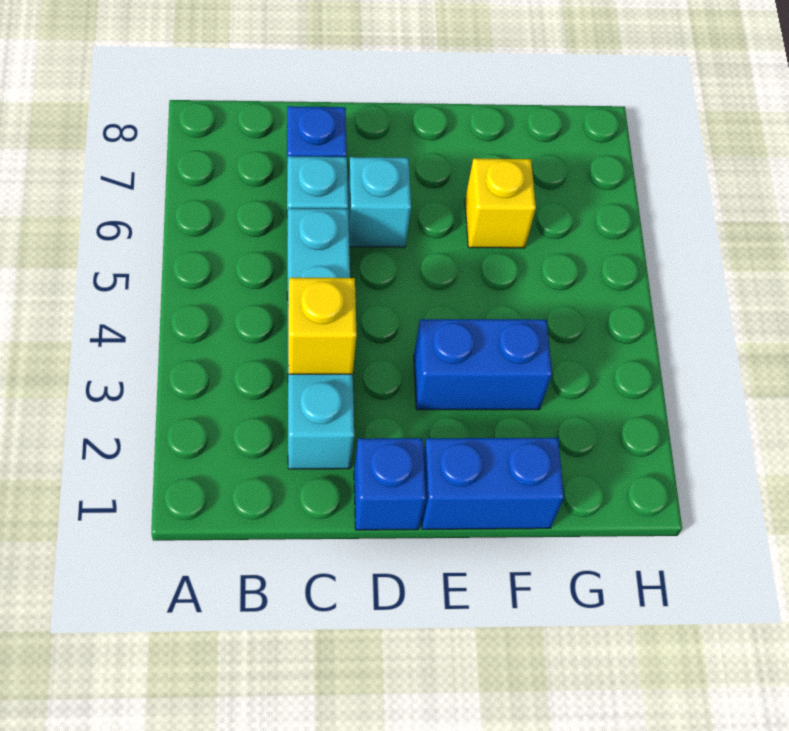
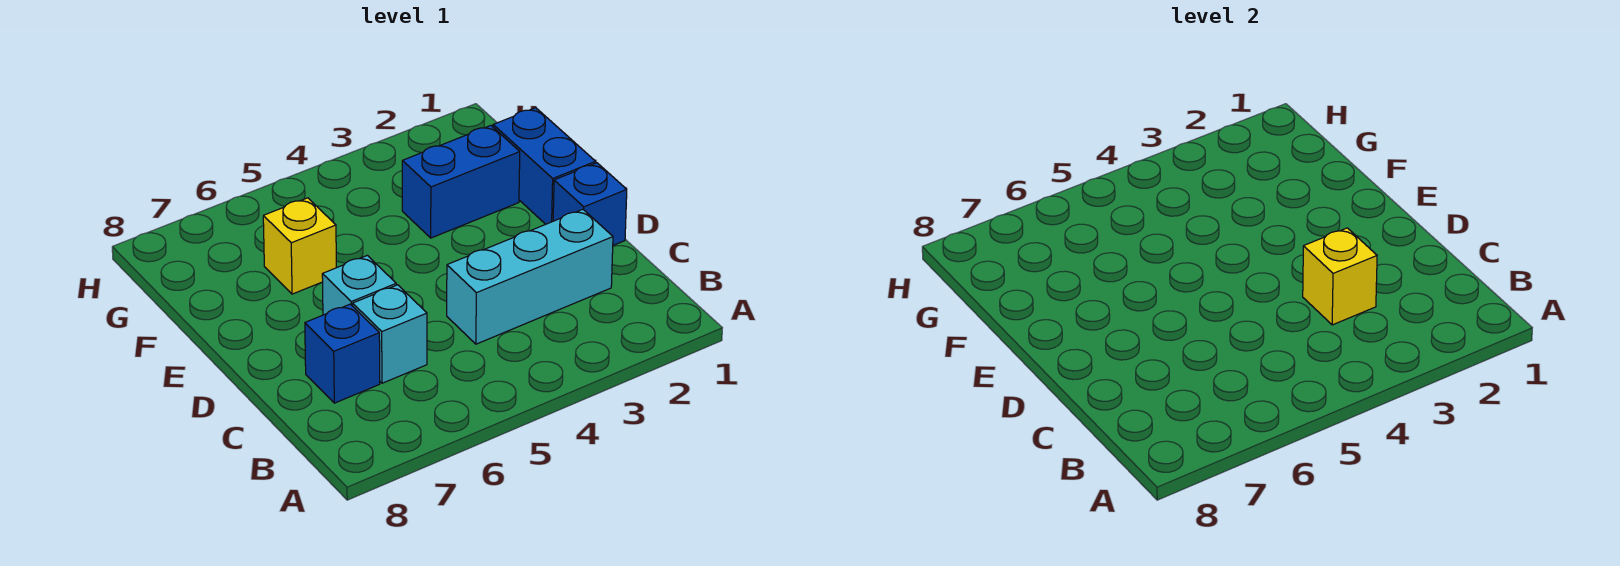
cyan 1x4 brick [287,208,354,469] -> cyan 1x3 brick [447,209,613,344]
blue 1x2 brick [414,319,552,410] -> blue 1x2 brick turned to [402,126,520,238]

